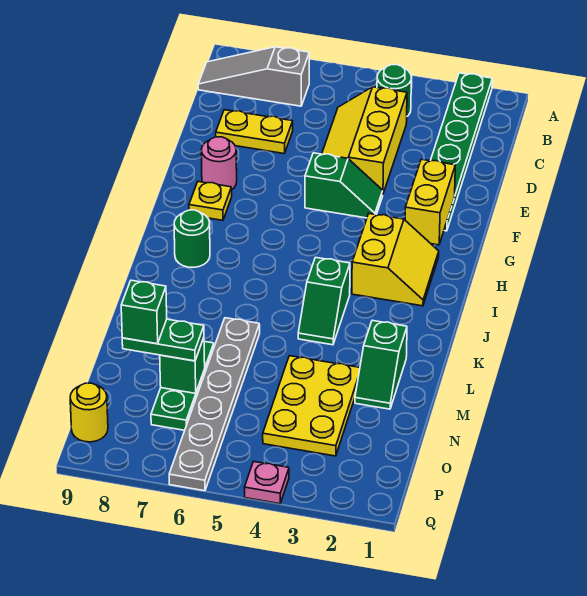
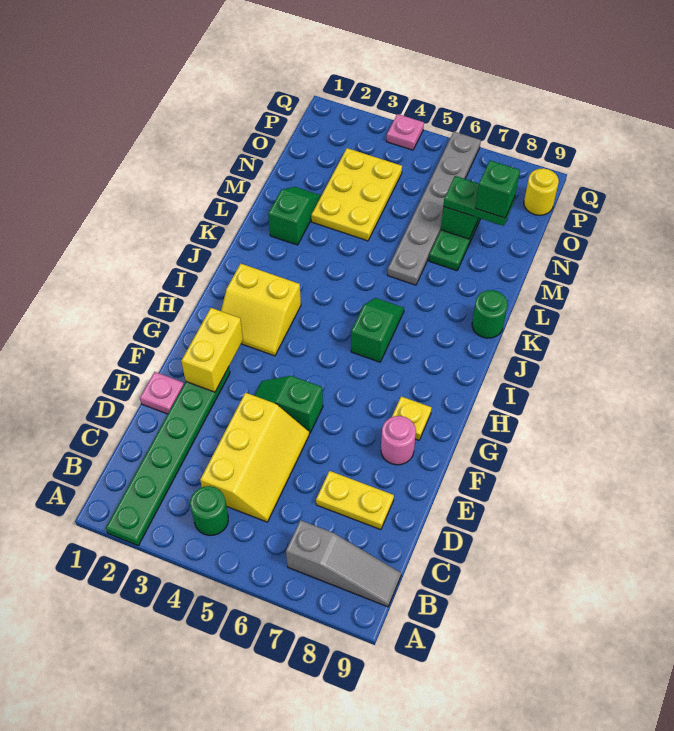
none -> pink 1x1 plate [140,372,184,414]
yellow 2x2 slope [352,214,439,306] -> yellow 2x2 slope turned to [221,264,301,356]
green 1x1 round brick [174,210,210,267] -> green 1x1 round brick moved to [472,290,508,338]
green 1x2 slope [298,257,350,345] -> green 1x2 slope moved to [351,298,404,362]

